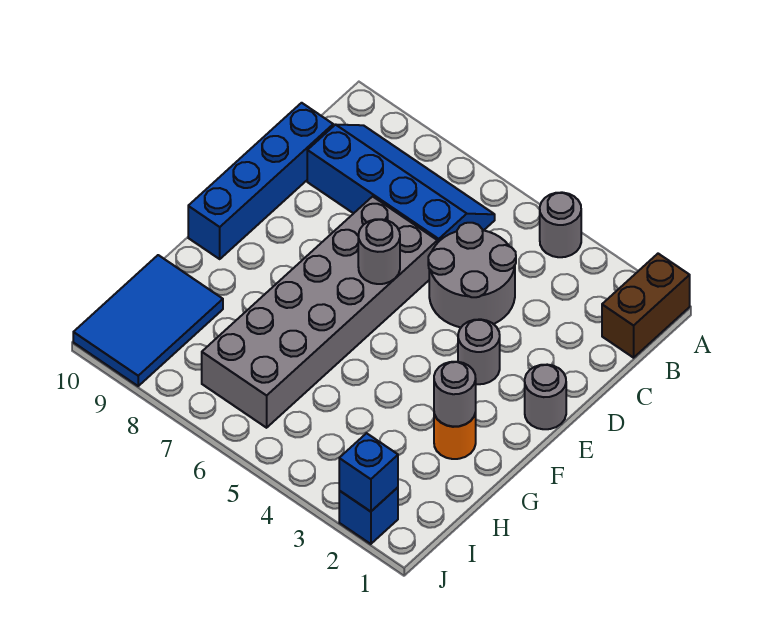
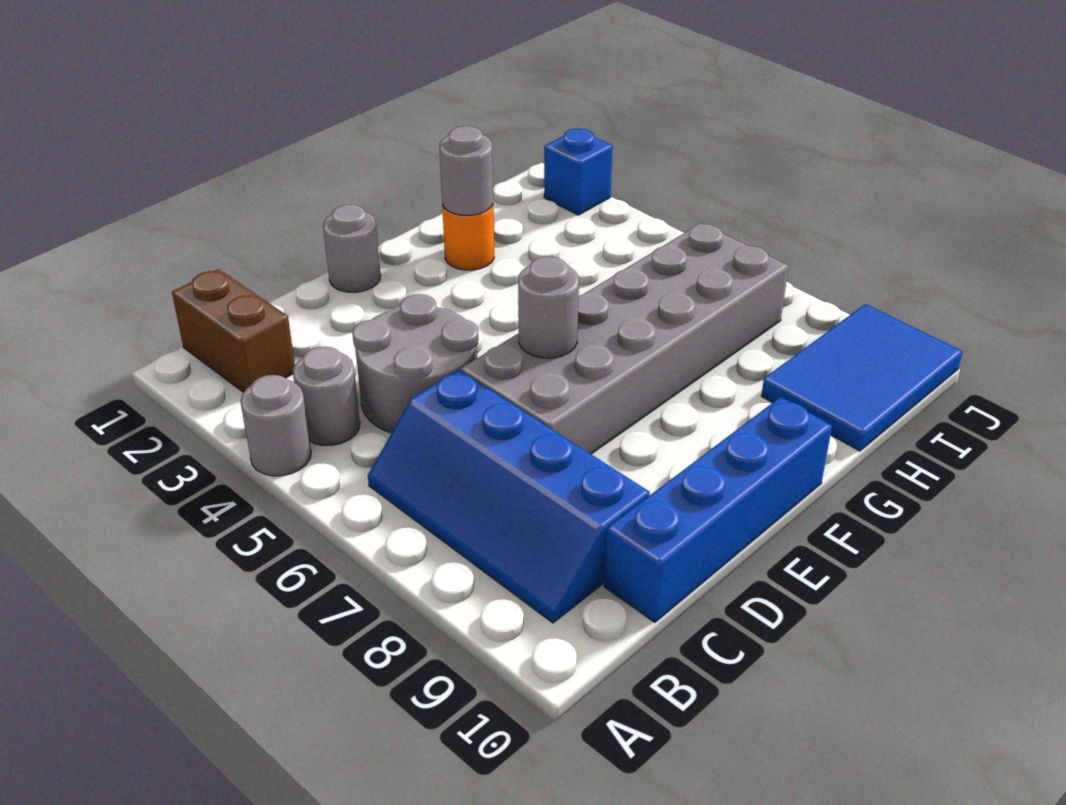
brown 1x2 brick [602,254,690,358] -> brown 1x2 brick turned to [172,269,295,392]
grey 1x1 round brick [458,319,500,384] -> grey 1x1 round brick moved to [293,347,360,445]
blue 1x1 brick [339,433,398,512] -> none

